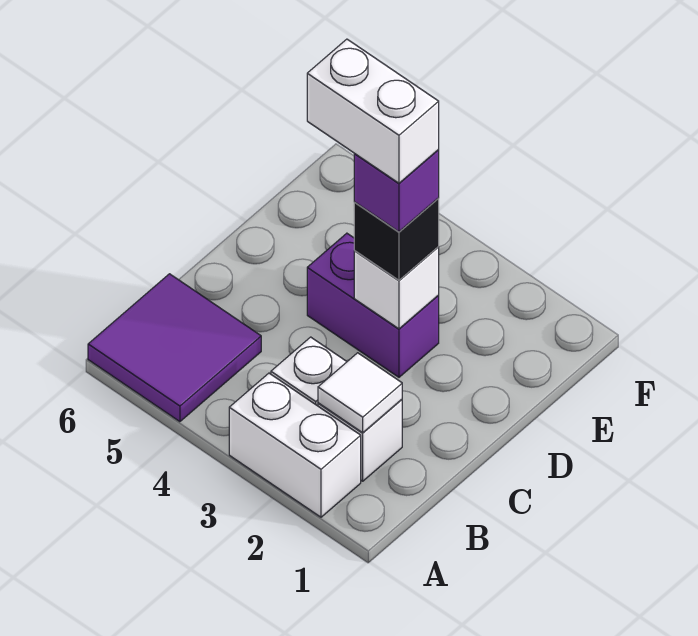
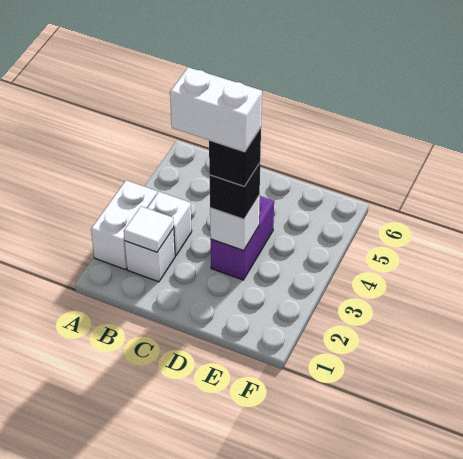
purple 2x2 tile [88,274,261,422] -> none
purple 1x1 brick [354,150,439,232] -> black 1x1 brick [209,128,261,186]
white 1x2 brick [307,39,439,183] -> white 1x2 brick turned to [170,67,262,152]

